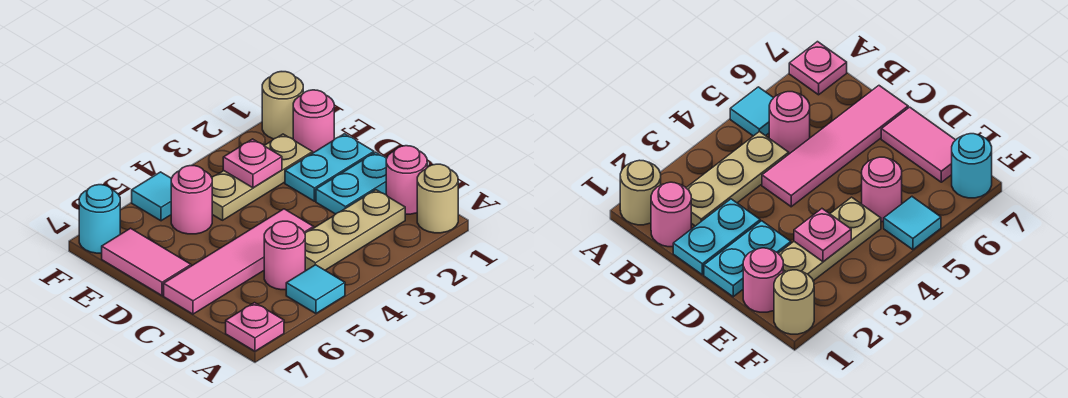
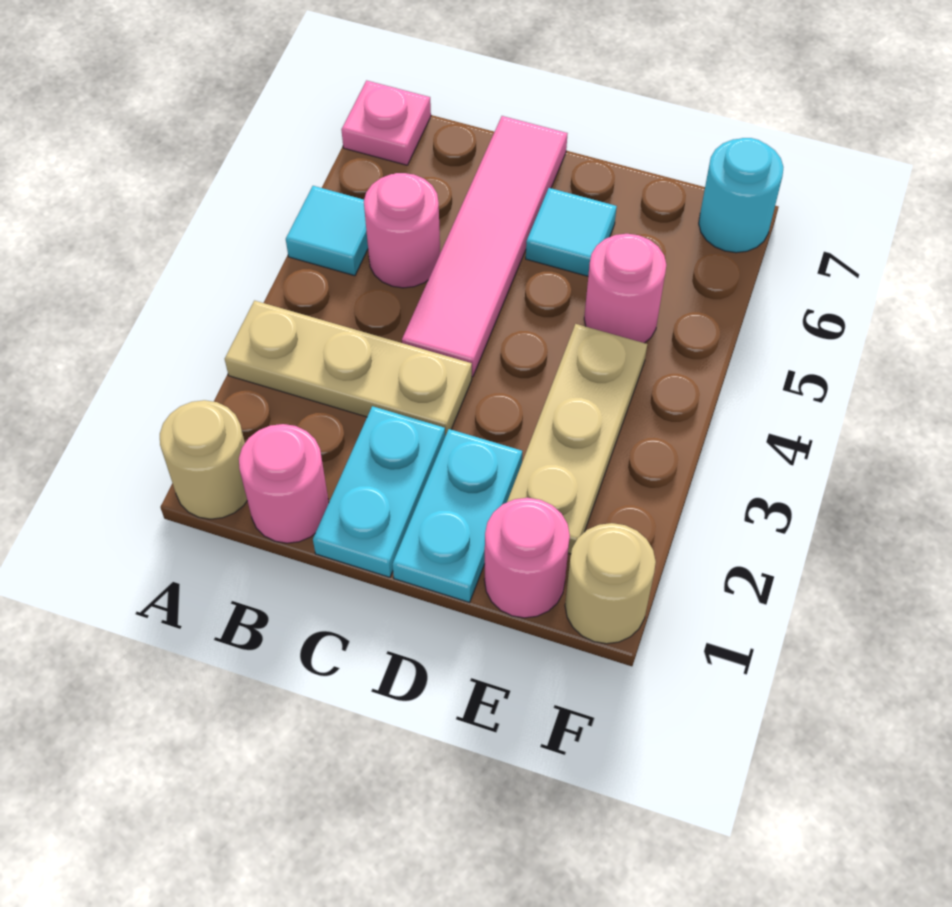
tan 1x3 plate [305,190,405,271] -> tan 1x3 plate turned to [225,301,472,436]
pink 1x2 tile [102,228,191,296] -> none
pink 1x1 plate [223,139,282,188] -> none
cyan 1x1 tile [132,172,171,221] -> cyan 1x1 tile moved to [526,188,617,276]

